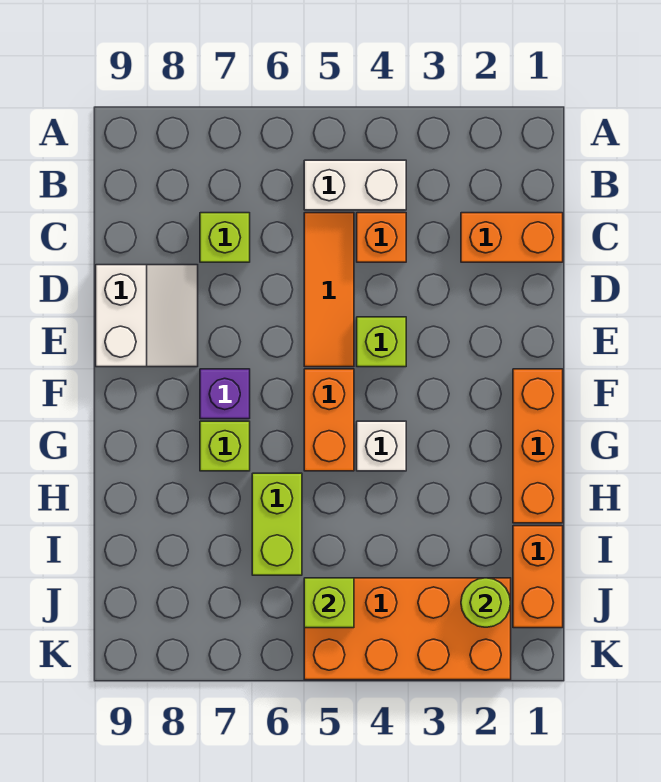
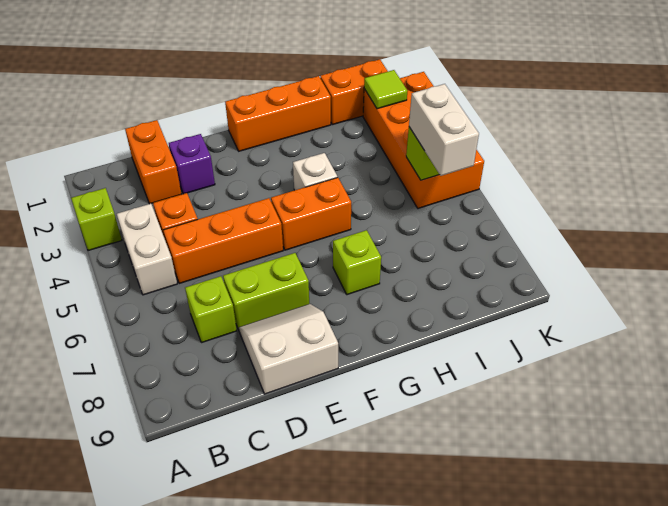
orange 1x3 tile [304,213,354,367] -> orange 1x3 brick [163,198,283,284]
lime 1x1 brick [357,317,406,367] -> lime 1x1 brick moved to [71,188,122,251]
purple 1x1 brick [200,369,250,419] -> purple 1x1 brick moved to [169,134,215,194]
lime 1x2 brick [252,473,302,575] -> lime 1x2 brick moved to [223,253,309,330]
lime 1x1 round brick [461,578,511,627] -> lime 1x1 tile [364,70,407,109]
none -> white 1x2 brick [409,84,479,176]

